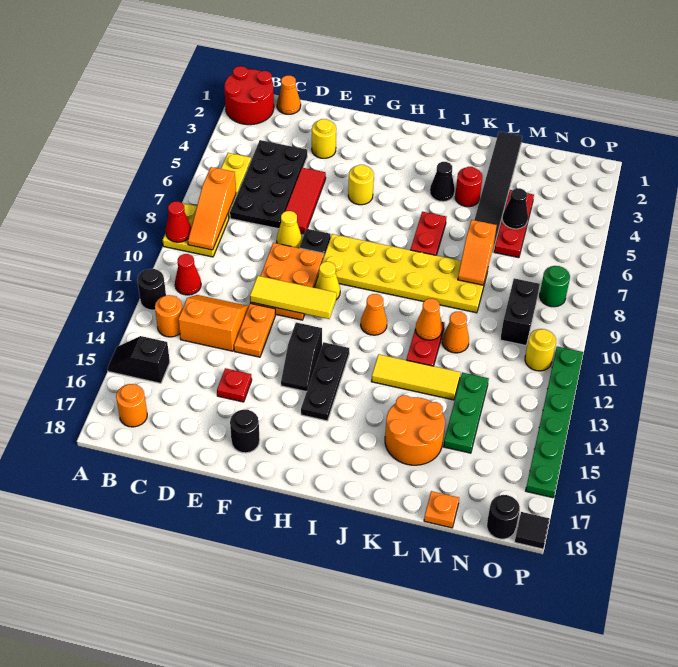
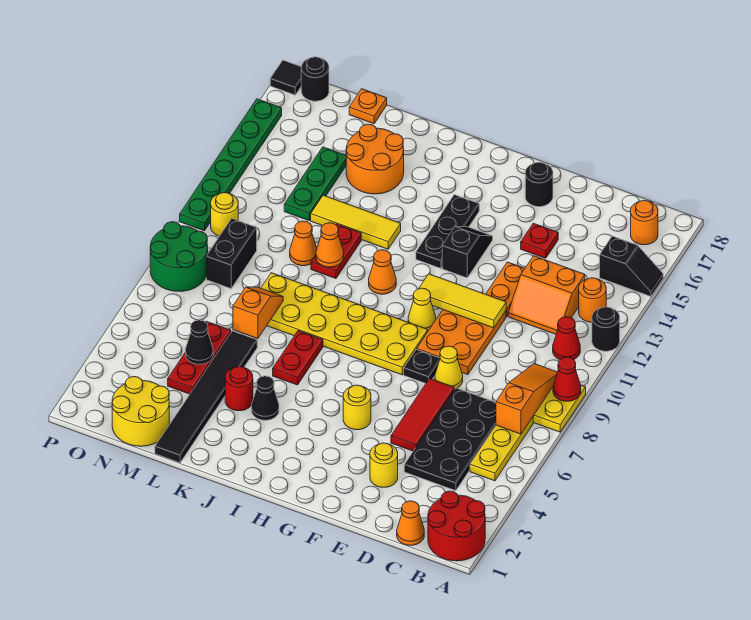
none -> yellow 2x2 round brick [112,377,169,446]
green 1x1 round brick [540,266,570,307] -> green 2x2 round brick [150,222,208,291]

